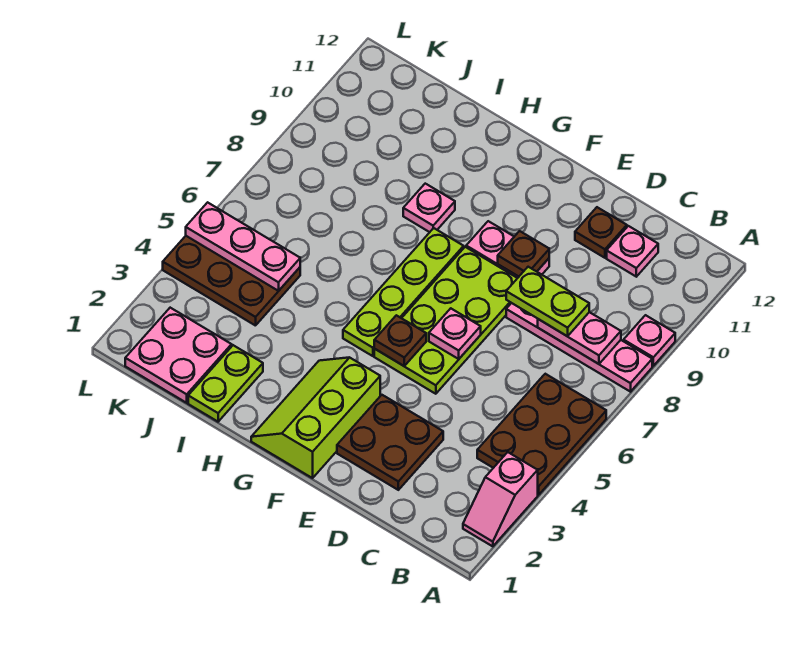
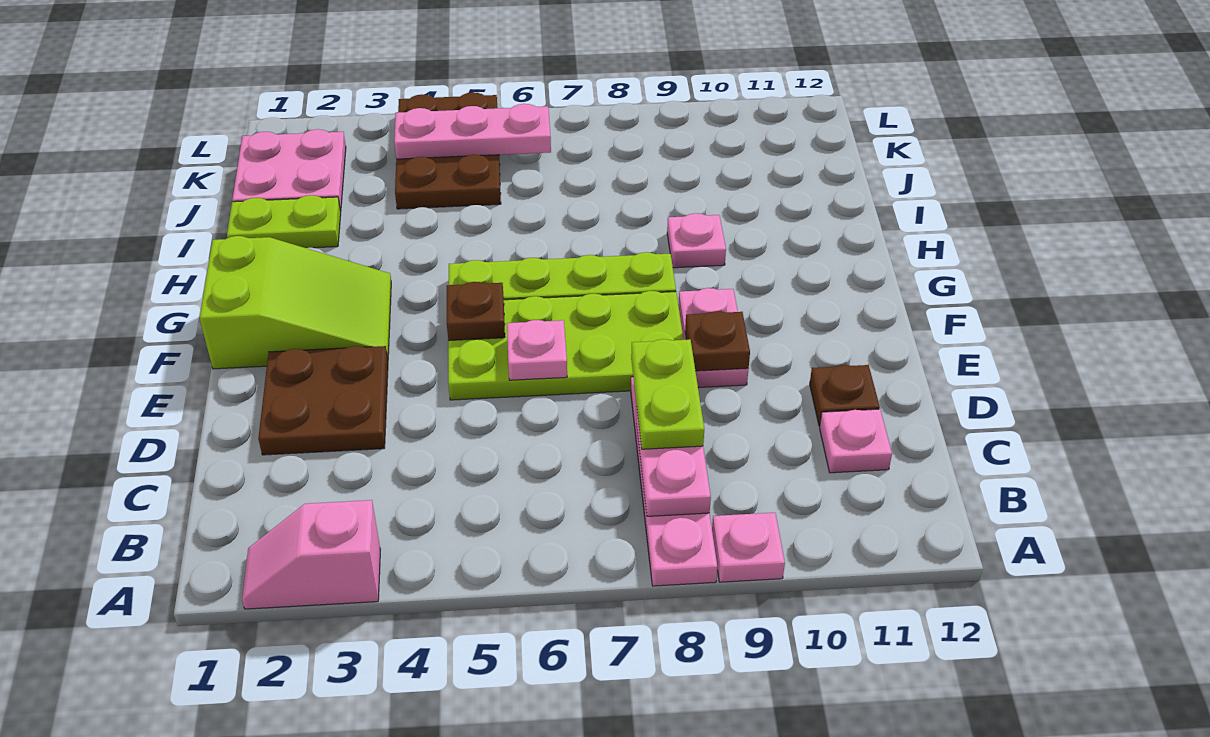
brown 2x3 plate [477,374,606,495] -> none
lime 2x3 slope [251,358,380,478] -> lime 2x3 slope turned to [200,236,391,369]
pink 1x3 plate [186,202,300,291] -> pink 1x3 plate turned to [394,104,551,159]

